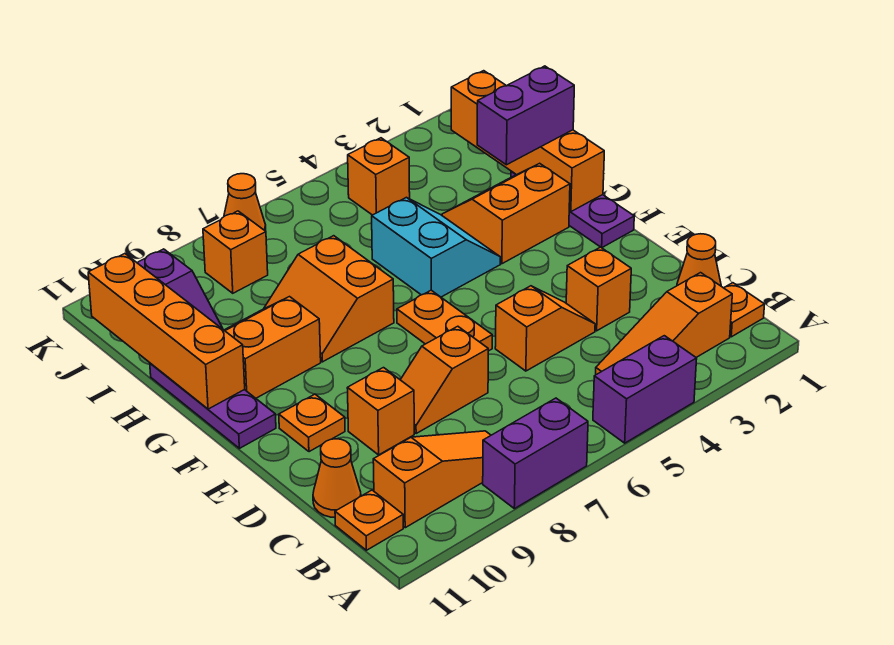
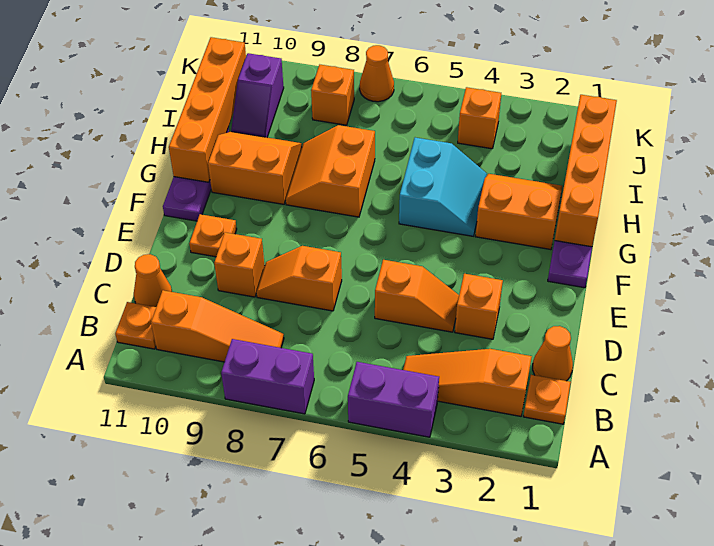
orange 1x2 plate [397,290,492,351] -> none
purple 1x2 brick [477,66,574,165] -> none

